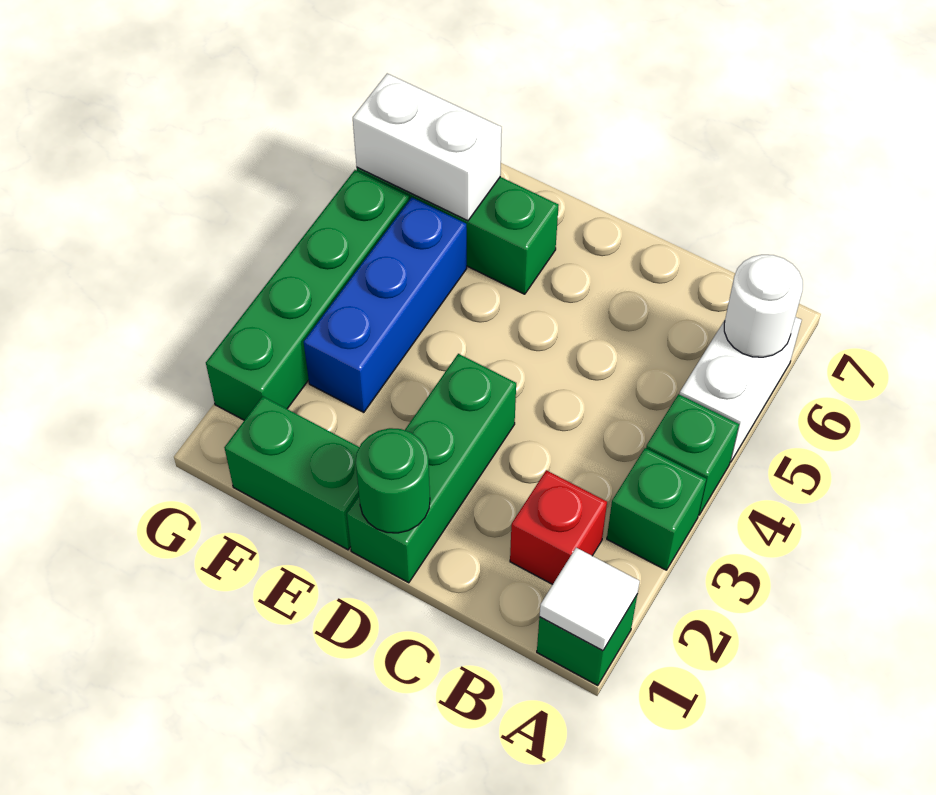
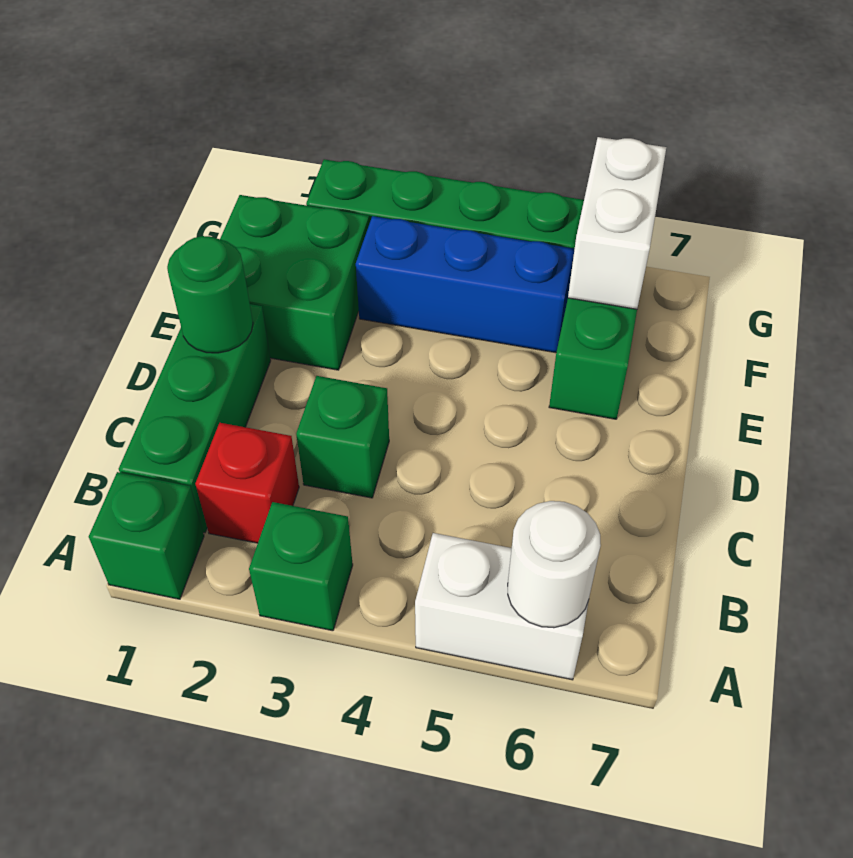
white 1x1 tile [539,548,640,651] -> none
green 1x1 brick [646,394,739,515] -> green 1x1 brick moved to [296,376,389,498]
green 1x3 brick [347,354,516,583] -> green 1x3 brick turned to [119,304,271,533]
green 1x2 brick [224,396,359,550] -> green 2x2 brick [220,195,369,370]

